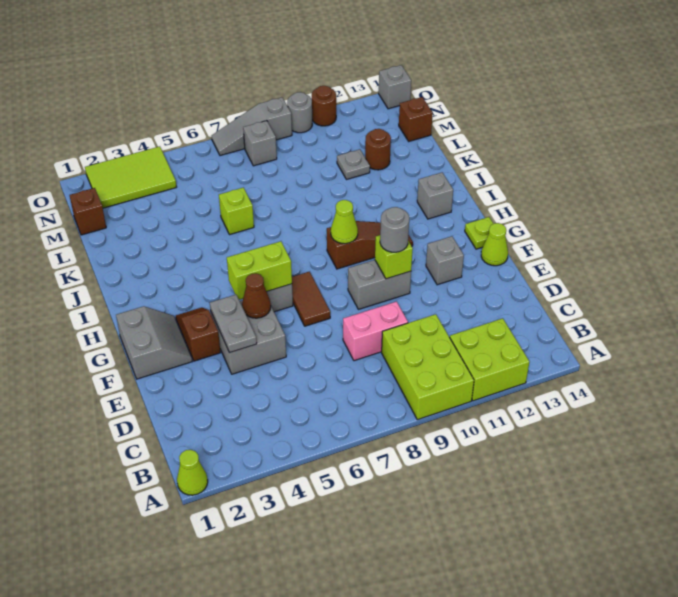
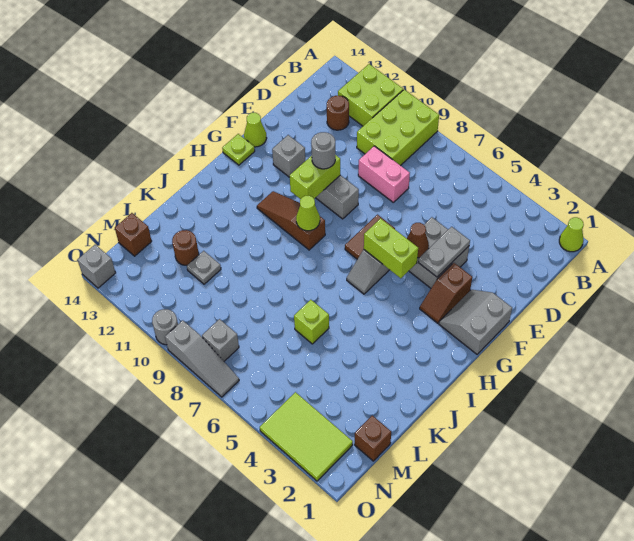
lime 1x1 brick [375,235,413,279] -> lime 1x2 brick [290,155,340,199]
grey 1x1 brick [417,173,453,219] -> none
brown 1x1 round brick [312,86,336,126] -> brown 1x1 round brick moved to [327,96,349,130]

